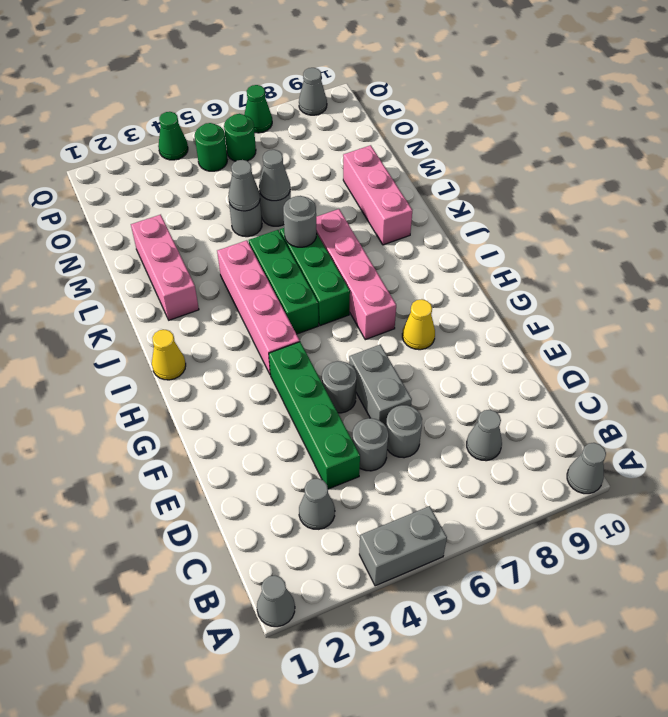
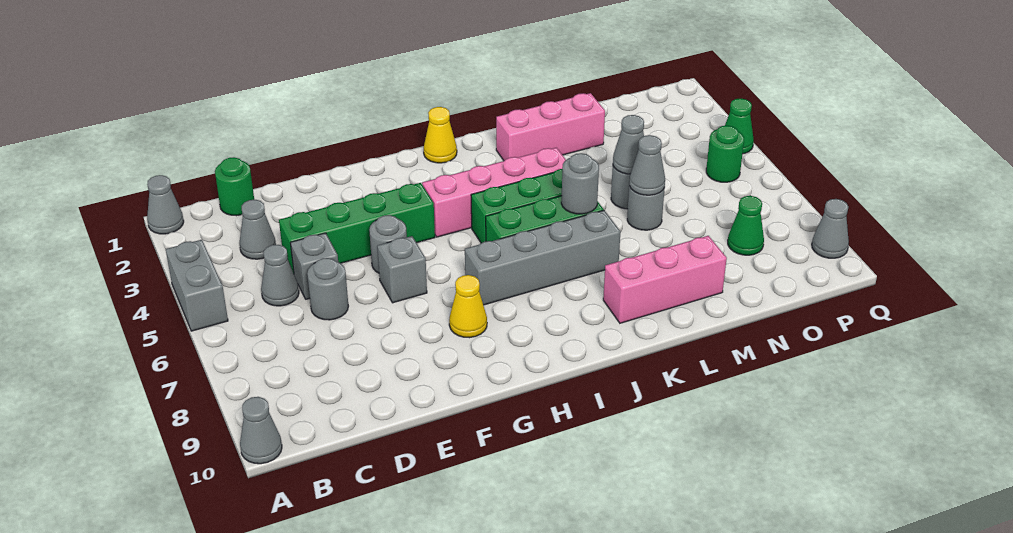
grey 1x1 cone [467,410,502,461] -> grey 1x1 cone moved to [261,245,299,306]
grey 1x1 round brick [352,418,388,471] -> grey 1x1 brick [290,233,338,299]
grey 1x2 brick [349,345,412,426] -> grey 1x1 brick [377,236,427,303]
pink 1x4 brick [316,209,396,340] -> grey 1x4 brick [465,210,621,305]
green 1x1 round brick [224,114,256,161] -> green 1x1 round brick moved to [215,157,254,216]
green 1x1 cone [244,85,272,133] -> green 1x1 cone moved to [728,196,764,255]

